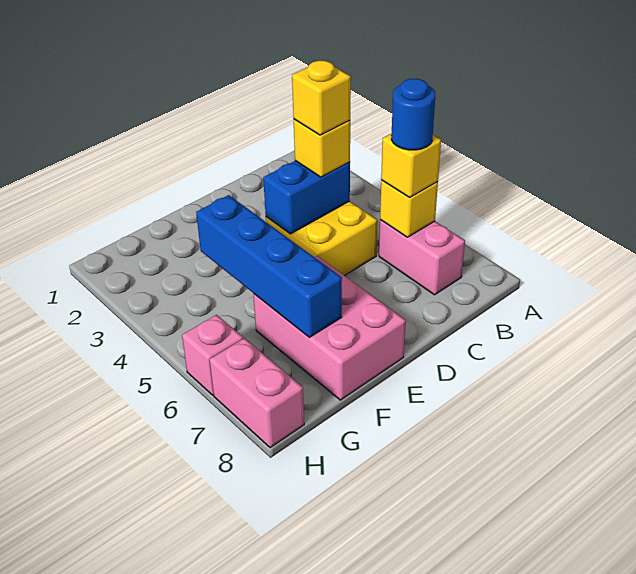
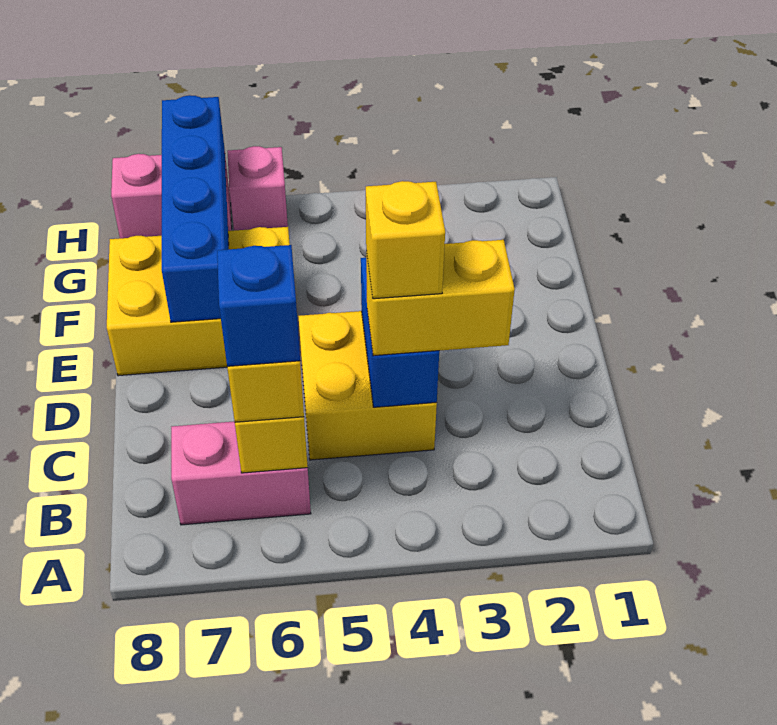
blue 1x1 round brick [391,79,435,150] -> blue 1x1 brick [217,245,300,366]
yellow 1x1 brick [294,119,350,177] -> yellow 1x2 brick [366,240,515,356]
pink 2x3 brick [253,256,406,400] -> yellow 2x3 brick [107,227,290,376]
blue 1x4 brick [196,195,342,337] -> blue 1x4 brick turned to [162,95,229,322]

